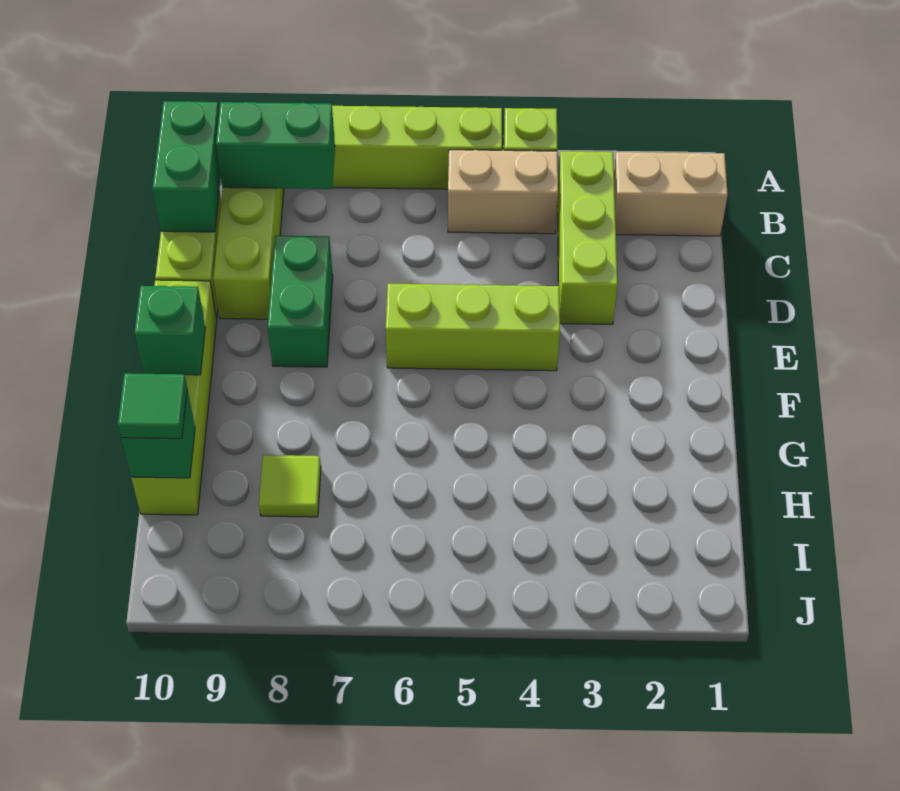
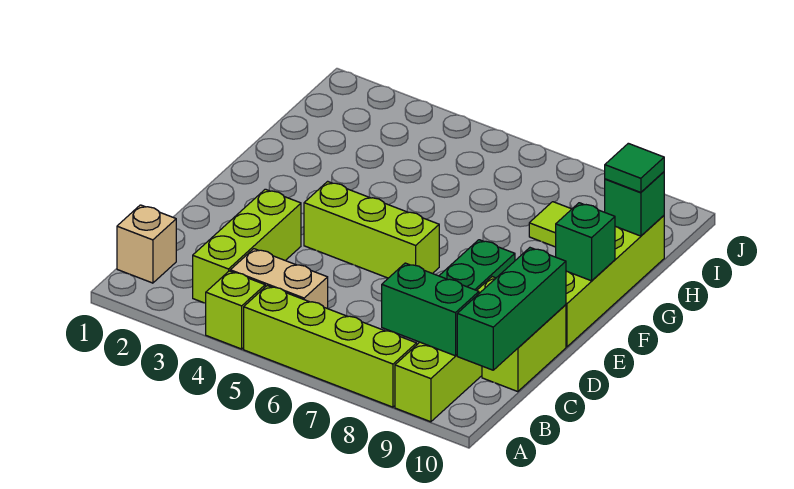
tan 1x2 brick [614,152,728,236] -> tan 1x1 brick [117,205,176,283]
green 1x2 brick [153,101,221,232] -> green 1x3 brick [457,248,566,370]

